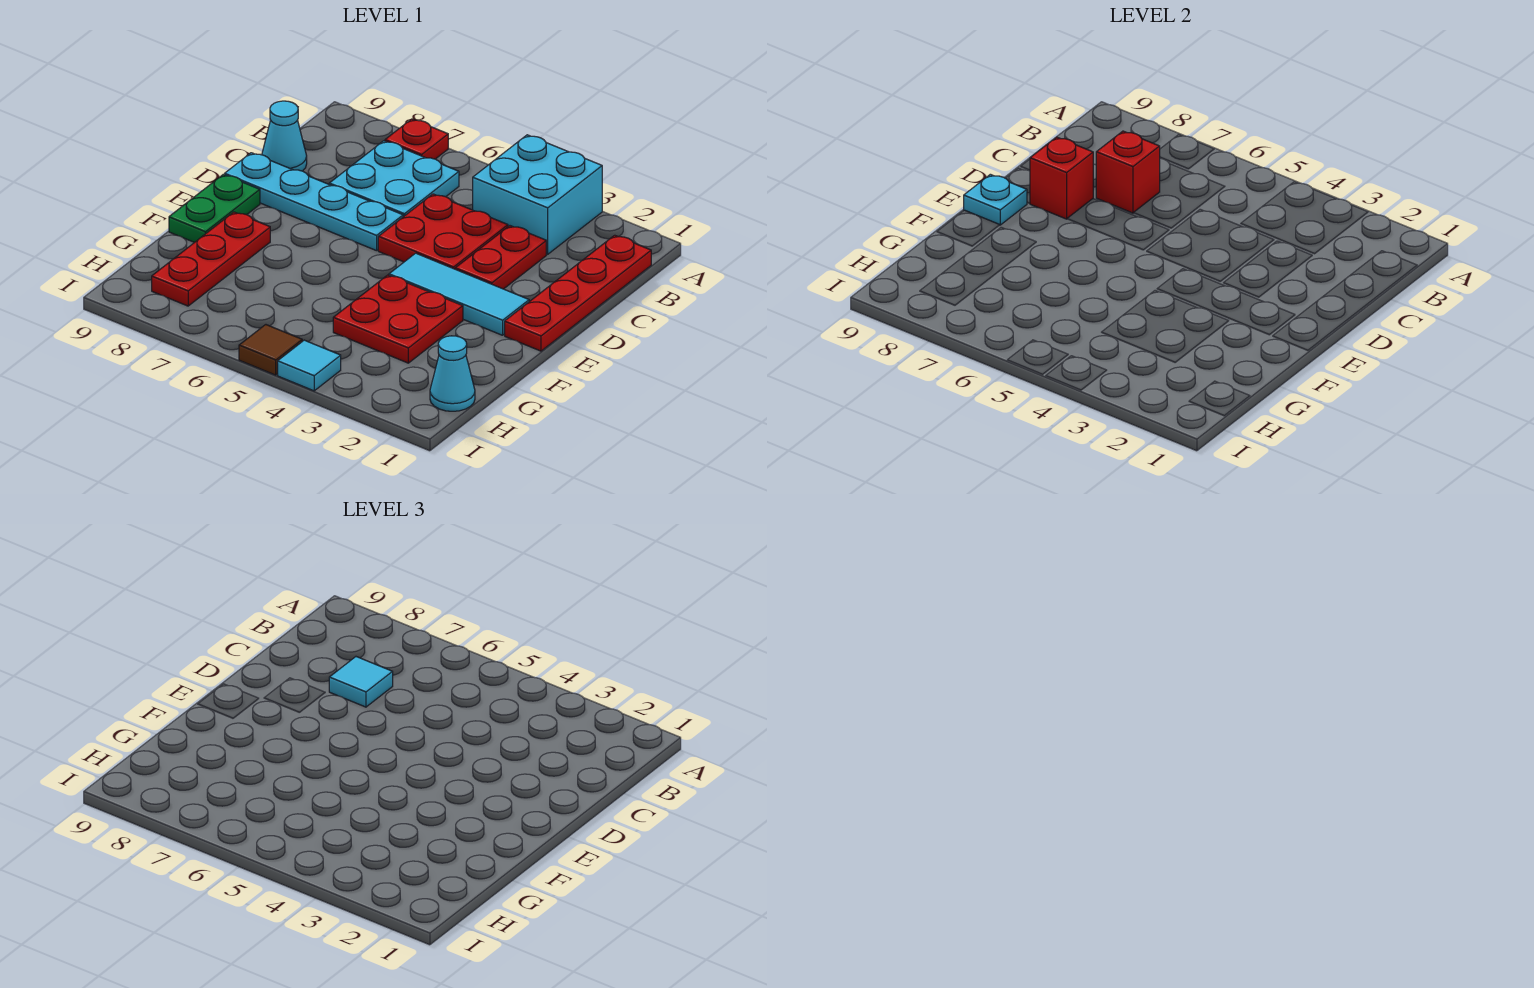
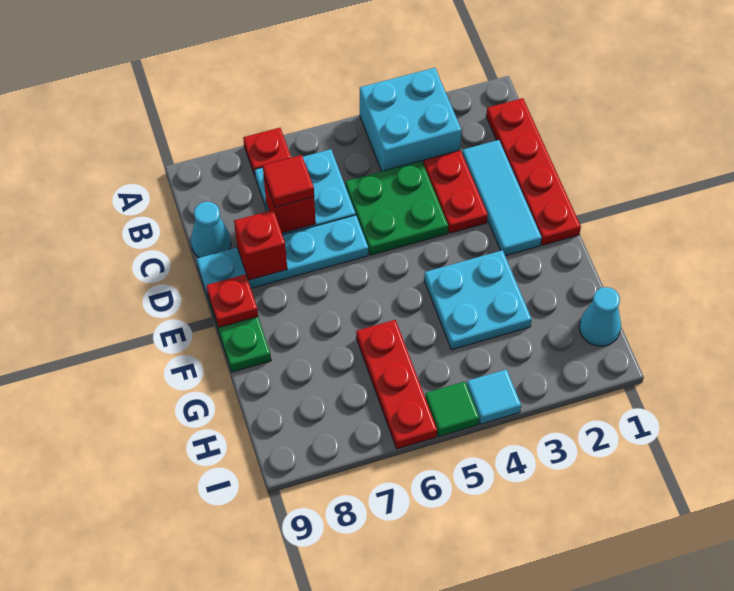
red 2x2 plate [378,194,508,269] -> green 2x2 plate [346,161,448,255]
cyan 1x1 tile [329,657,393,707] -> red 1x1 tile [263,155,314,207]
cyan 1x3 tile [389,253,529,335] -> cyan 1x3 tile turned to [462,140,542,256]
cyan 1x1 plate [964,174,1027,225] -> red 1x1 plate [206,274,258,327]
red 2x2 plate [333,275,463,363] -> cyan 2x2 plate [424,250,532,350]
red 1x3 plate [152,212,270,306] -> red 1x3 plate moved to [356,320,437,449]
brown 1x1 tile [239,325,302,375] -> green 1x1 tile [425,382,479,436]

